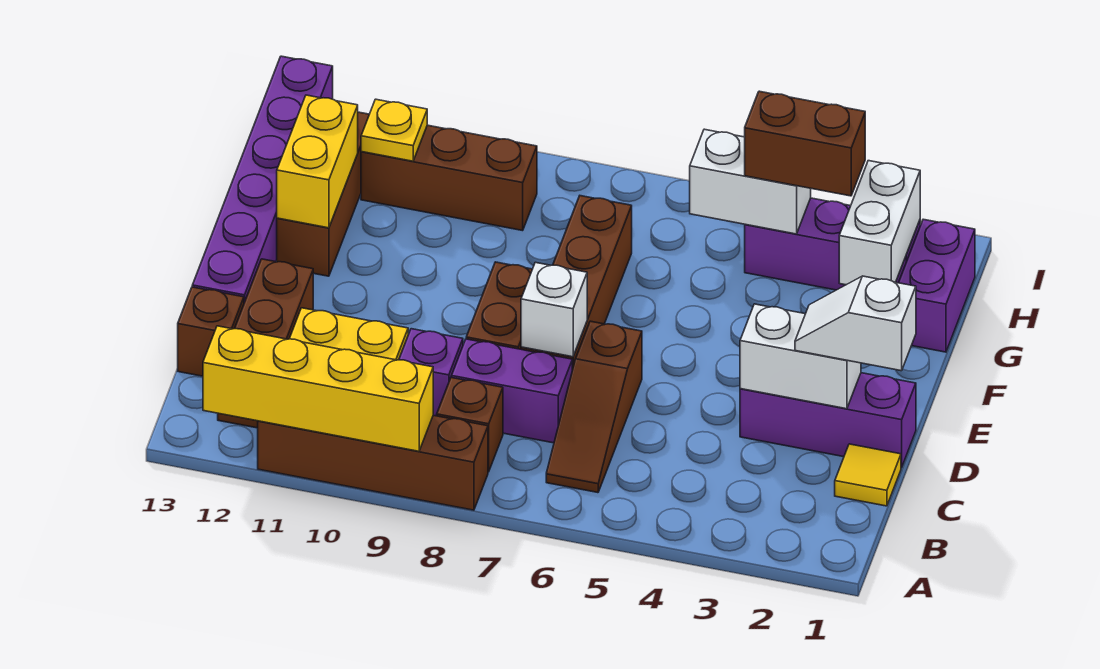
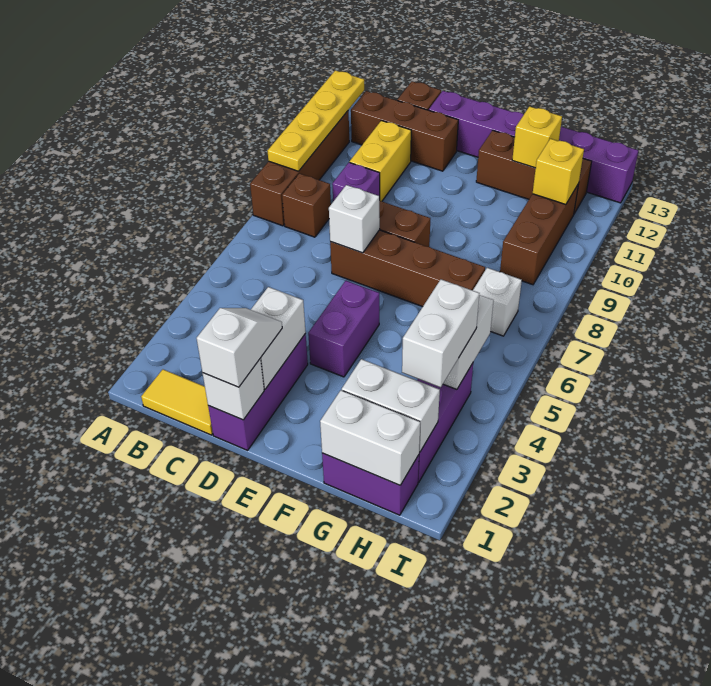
yellow 1x4 brick [203,326,433,451] -> yellow 1x4 plate [268,70,364,171]
brown 1x3 slope [546,321,642,493] -> none
yellow 1x1 tile [835,444,901,506] -> yellow 1x2 tile [141,369,213,435]
purple 1x2 brick [451,339,572,443] -> purple 1x2 brick moved to [308,281,379,377]
none -> white 1x1 brick [203,359,264,420]
yellow 1x2 brick [277,95,358,228] -> yellow 1x1 brick [512,106,562,168]
none -> white 1x2 brick [320,390,420,485]
brown 1x2 brick [745,91,865,196] -> white 1x2 brick [402,279,479,387]
none -> white 1x1 brick [473,268,522,336]
yellow 1x1 plate [361,99,427,161] -> yellow 1x1 brick [533,139,584,205]

